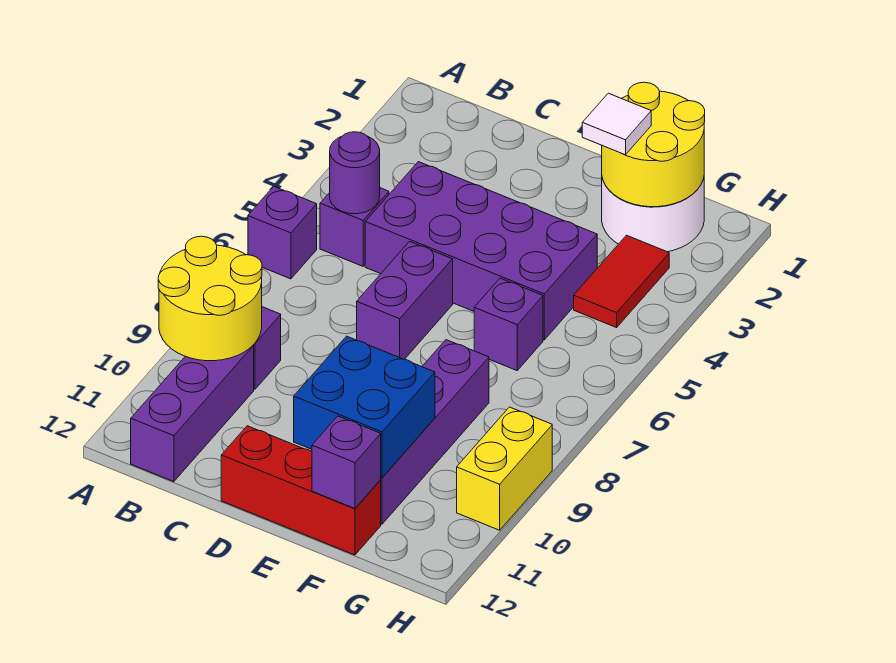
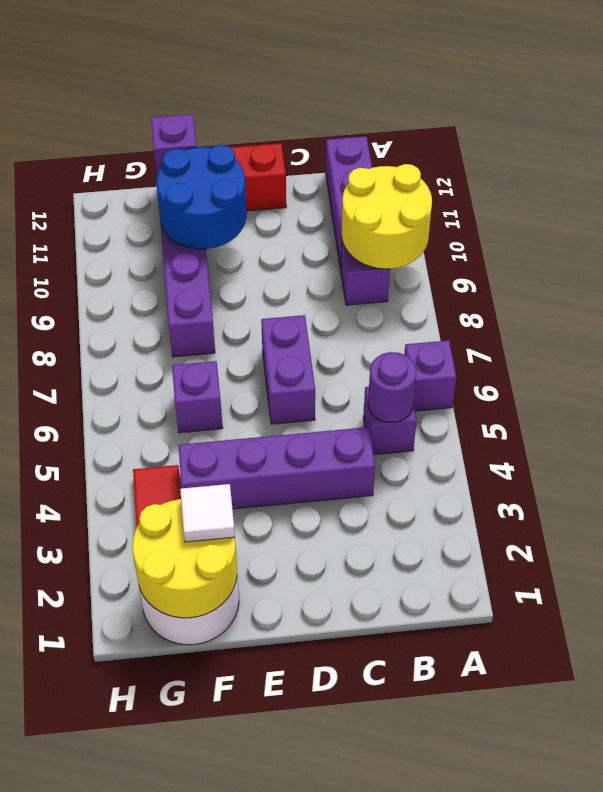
purple 2x4 brick [365,162,597,340] -> purple 1x4 brick [178,427,375,509]
blue 2x2 brick [294,336,435,478] -> blue 2x2 round brick [156,145,247,249]
yellow 1x2 brick [457,407,552,530] -> none

